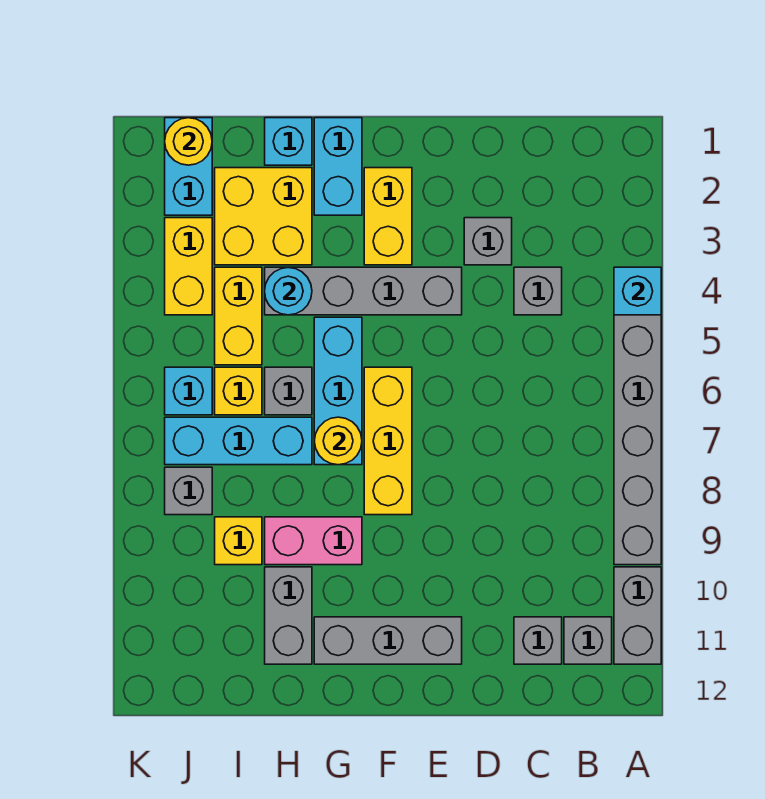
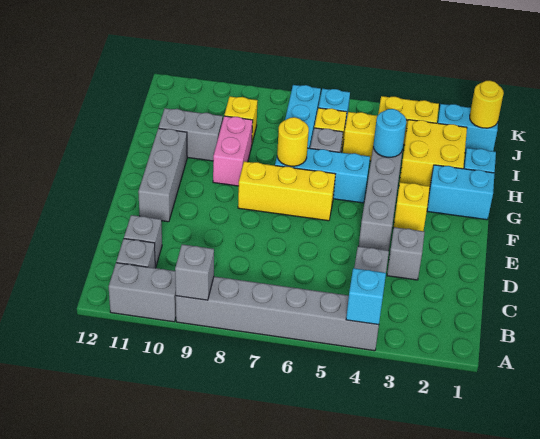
yellow 1x2 brick [364,168,412,265] -> yellow 1x1 brick [394,182,430,231]
grey 1x1 brick [165,467,212,515] -> grey 1x1 brick moved to [175,244,214,300]

